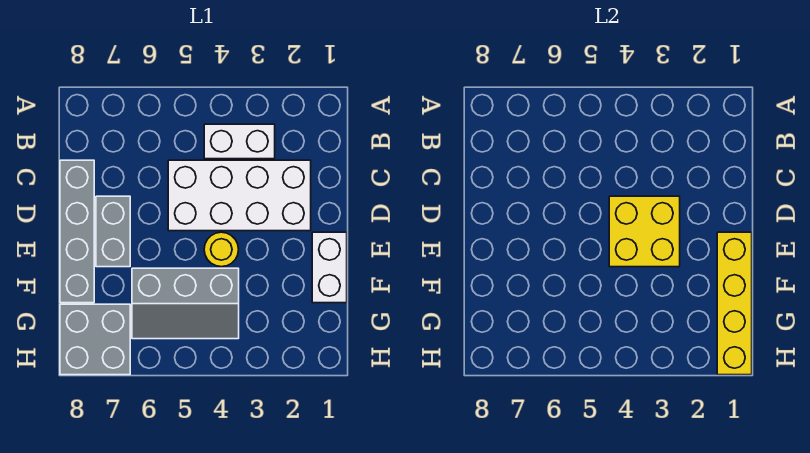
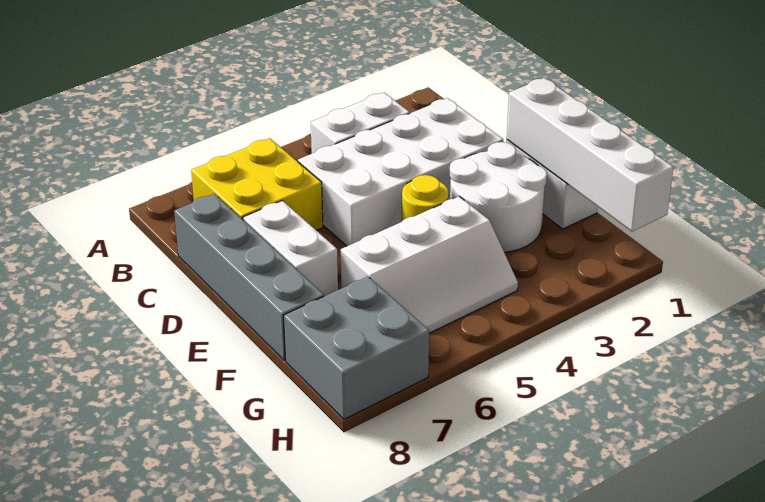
yellow 2x2 brick [609,196,680,267] -> yellow 2x2 brick moved to [191,138,323,230]
grey 1x2 brick [96,196,130,267] -> white 1x2 brick [243,200,338,296]
yellow 1x4 brick [717,232,752,375] -> white 1x4 brick [507,78,673,232]
none -> white 2x2 round brick [449,142,547,252]
grey 2x3 slope [132,268,239,339] -> white 2x3 slope [341,196,518,333]

